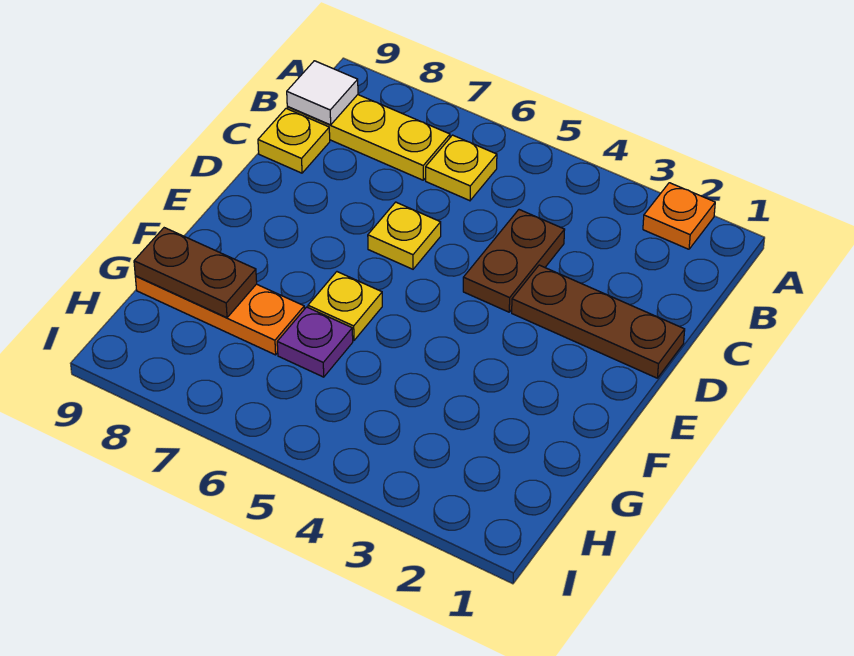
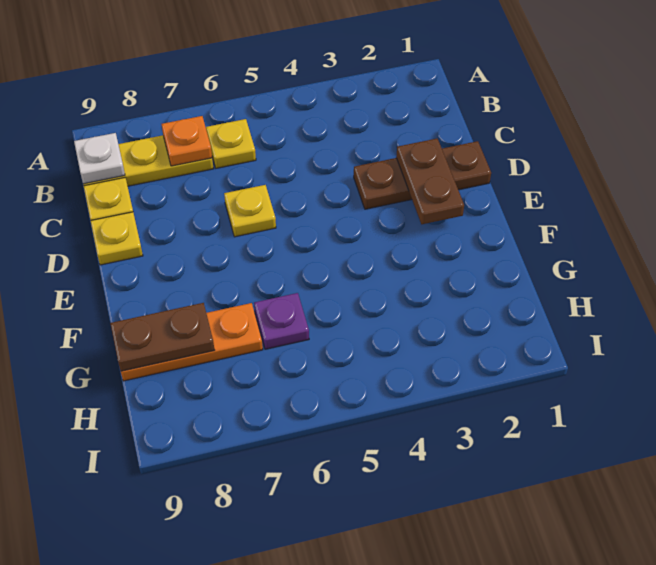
orange 1x1 plate [643,183,715,249] -> orange 1x1 plate moved to [162,116,212,166]
white 1x1 tile [287,61,358,125] -> white 1x1 plate [74,133,125,184]
brown 1x2 plate [463,210,565,312] -> brown 1x2 plate moved to [396,138,464,224]
yellow 1x1 plate [308,272,382,340] -> yellow 1x1 plate moved to [91,212,143,265]

